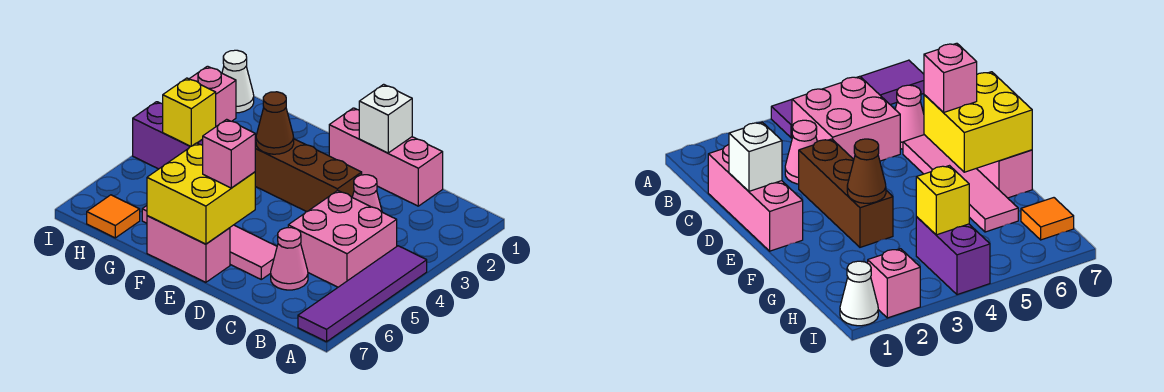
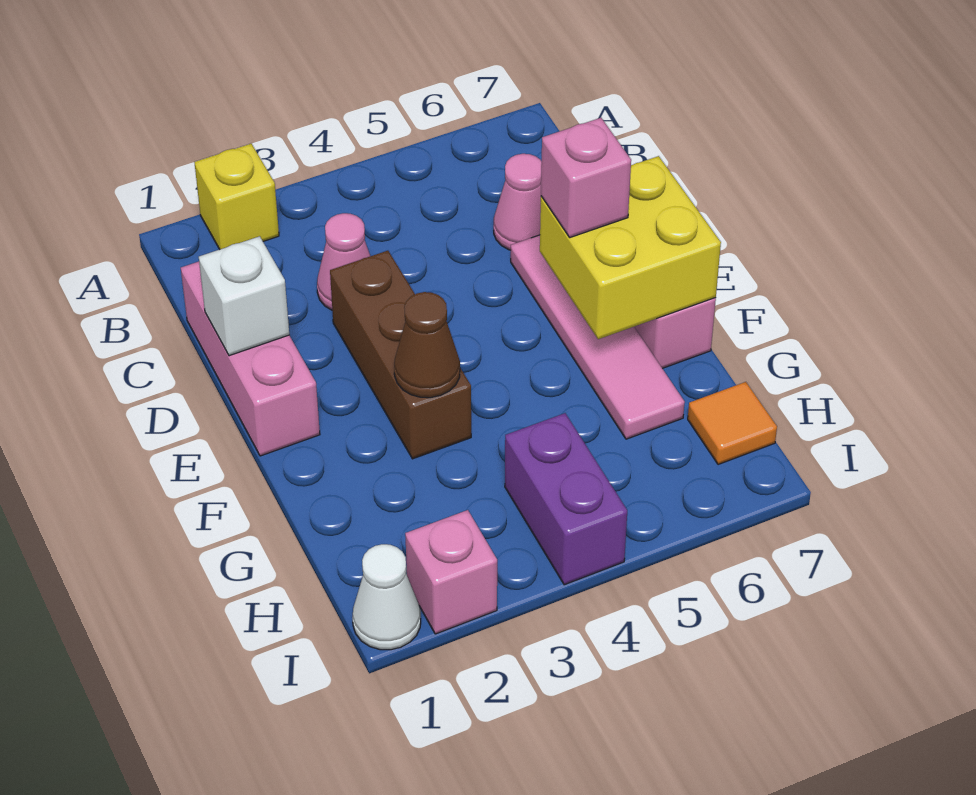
purple 1x4 tile [298,246,427,342] -> none
pink 2x2 brick [288,190,397,287] -> none
yellow 1x1 brick [163,78,216,146] -> yellow 1x1 brick moved to [194,144,279,249]

